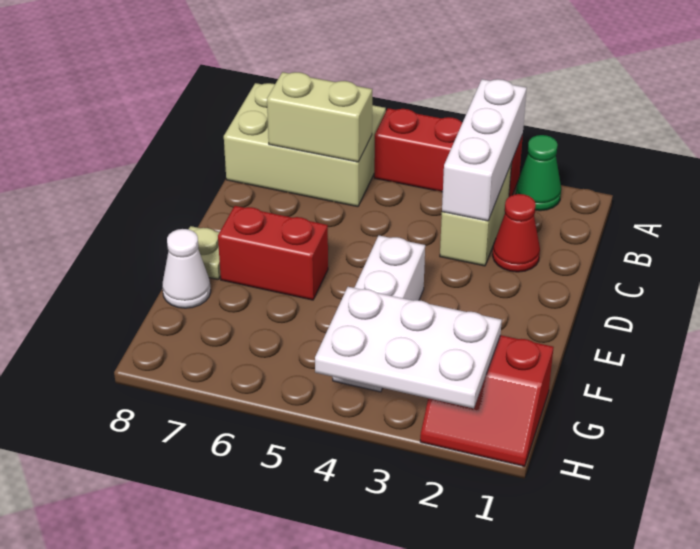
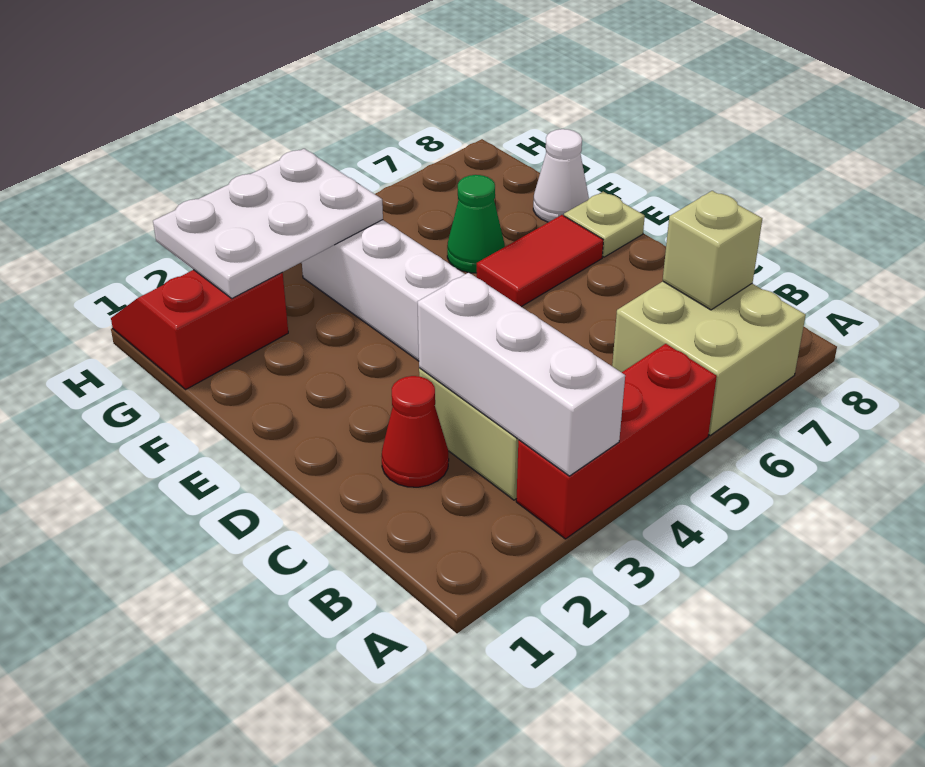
green 1x1 cone [516,135,561,211] -> green 1x1 cone moved to [447,175,505,273]
tan 2x3 brick [224,83,386,207] -> tan 2x2 brick [612,282,806,435]
tan 1x2 brick [267,72,372,162] -> tan 1x1 brick [663,191,762,310]
red 1x2 brick [218,206,328,300] -> red 1x2 tile [477,215,603,307]

